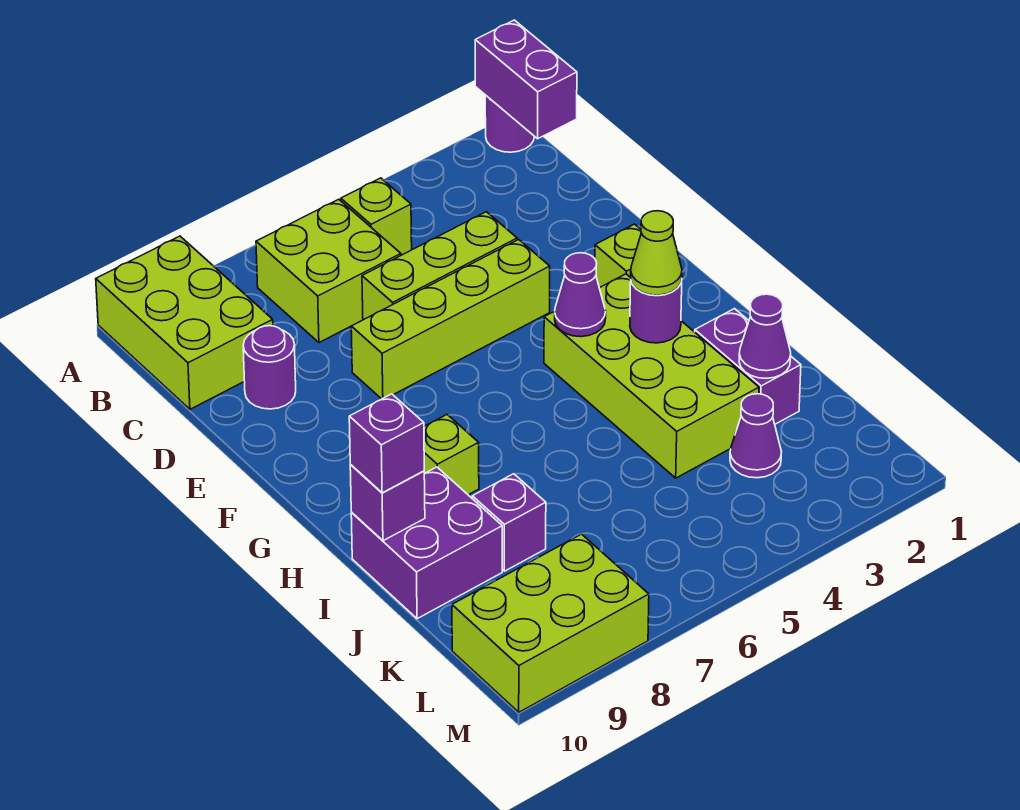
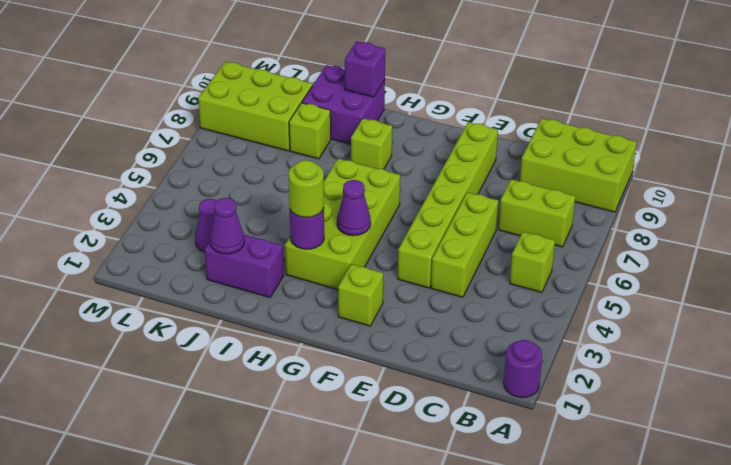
purple 1x2 brick [475,20,577,139] -> none
lime 2x2 brick [256,199,401,343] -> lime 1x2 brick [498,179,575,247]
purple 1x1 round brick [243,326,296,409] -> none
lime 1x4 brick [351,240,550,399] -> lime 1x6 brick [398,122,498,288]
lime 2x4 brick [544,274,759,478] -> lime 2x4 brick turned to [285,159,400,289]
lime 1x1 cone [631,211,682,295] -> lime 1x1 round brick [289,160,324,218]
purple 1x1 brick [349,394,424,493] -> none
purple 1x1 brick [472,474,546,571] -> lime 1x1 brick [289,103,331,159]
lime 2x3 brick [452,534,649,712] -> lime 2x3 brick turned to [198,62,313,151]

